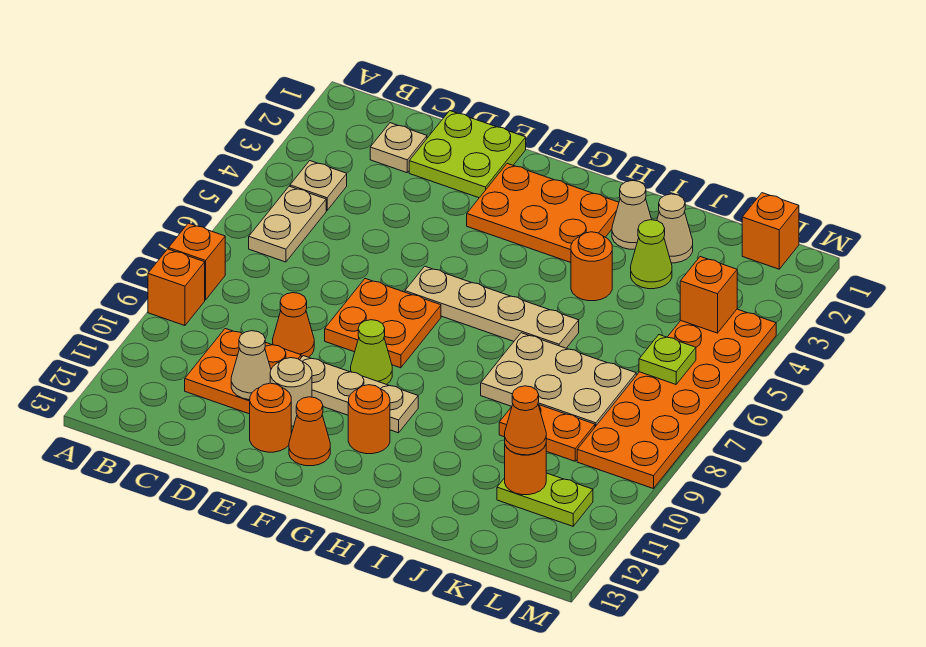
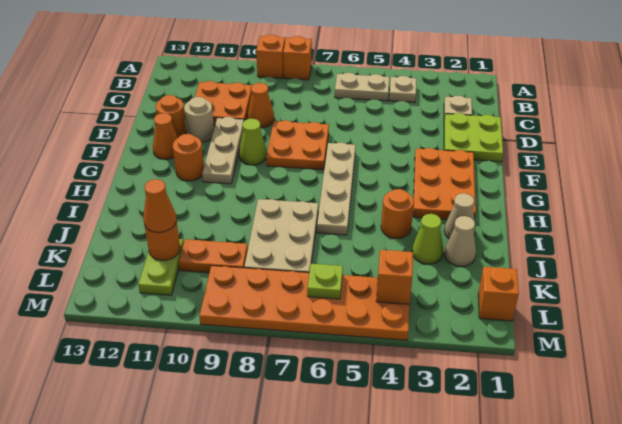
tan 1x1 cone [231,331,271,400] -> none
orange 1x2 plate [499,404,595,461] -> orange 1x2 plate turned to [179,239,248,273]

